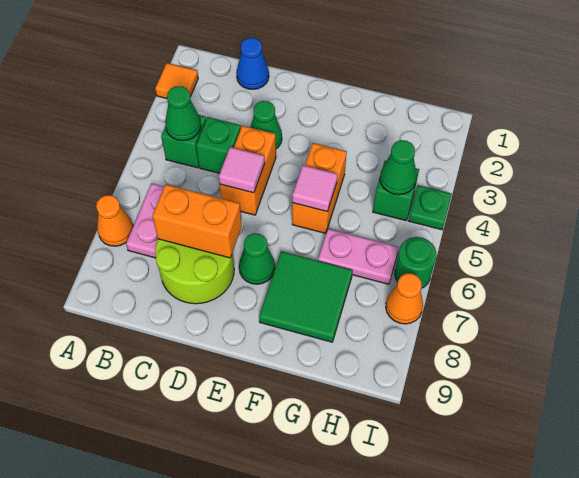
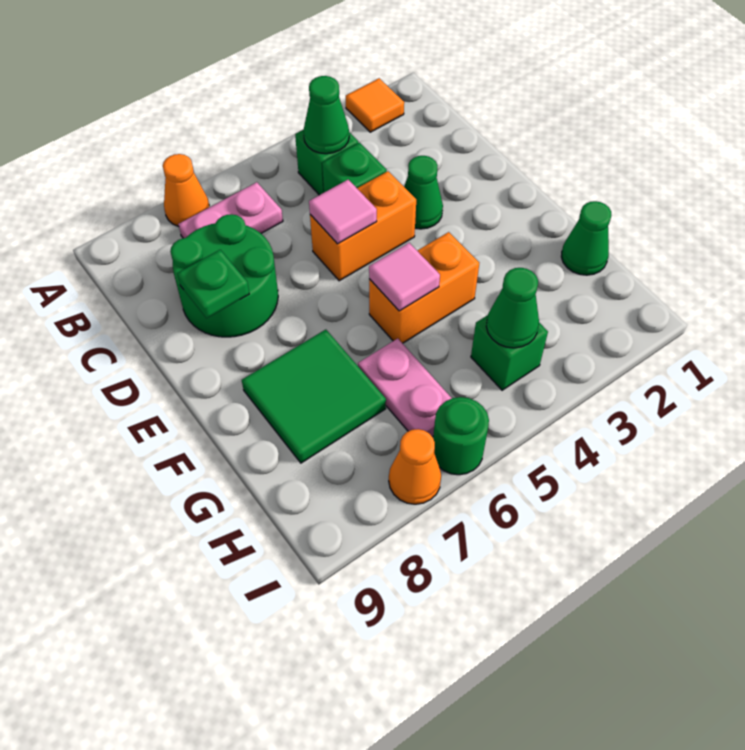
blue 1x1 cone [236,38,269,89] -> none
lime 2x2 round brick [155,239,234,304] -> green 2x2 round brick [170,214,278,337]
orange 1x2 brick [152,184,242,258] -> none
green 1x1 cone [239,233,275,284] -> green 1x1 cone moved to [561,201,611,275]
green 1x1 plate [408,185,452,230] -> green 1x1 plate moved to [177,250,249,318]

